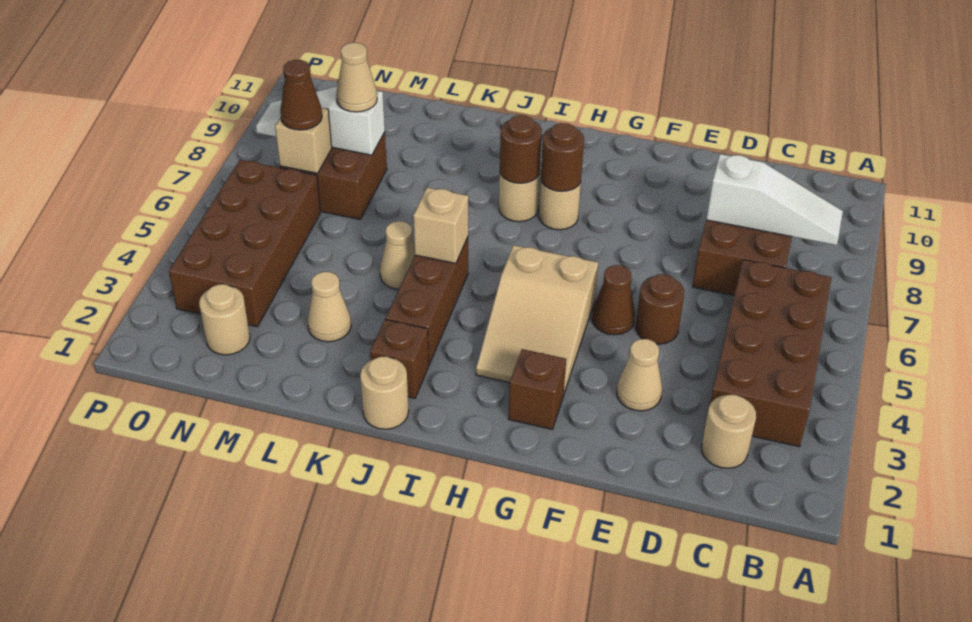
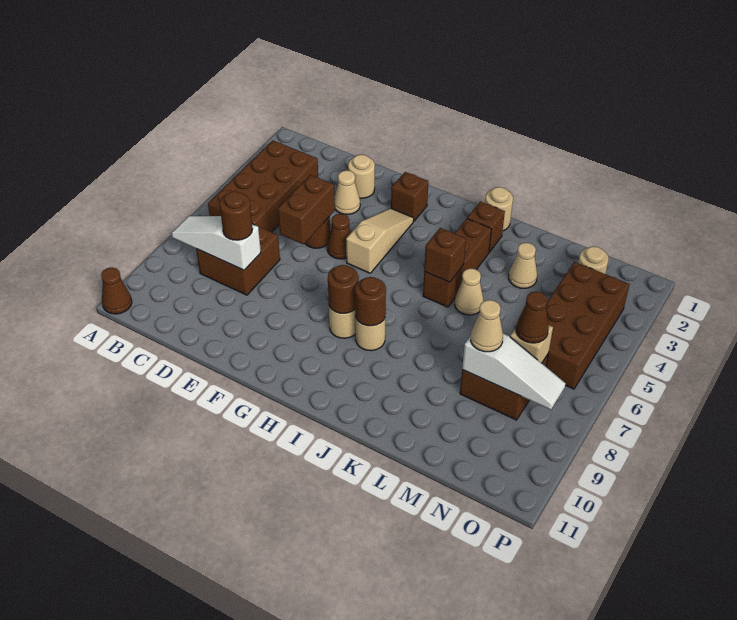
none -> brown 1x1 cone [101,268,132,314]
tan 1x1 round brick [702,395,756,468] -> tan 1x1 round brick moved to [348,155,375,198]
none -> brown 1x1 round brick [219,191,252,240]
none -> brown 1x2 brick [278,175,335,244]
tan 2x3 slope [476,245,598,393] -> tan 1x3 slope [346,208,414,273]
tan 1x1 brick [413,187,468,264] -> brown 1x1 brick [424,228,466,282]

